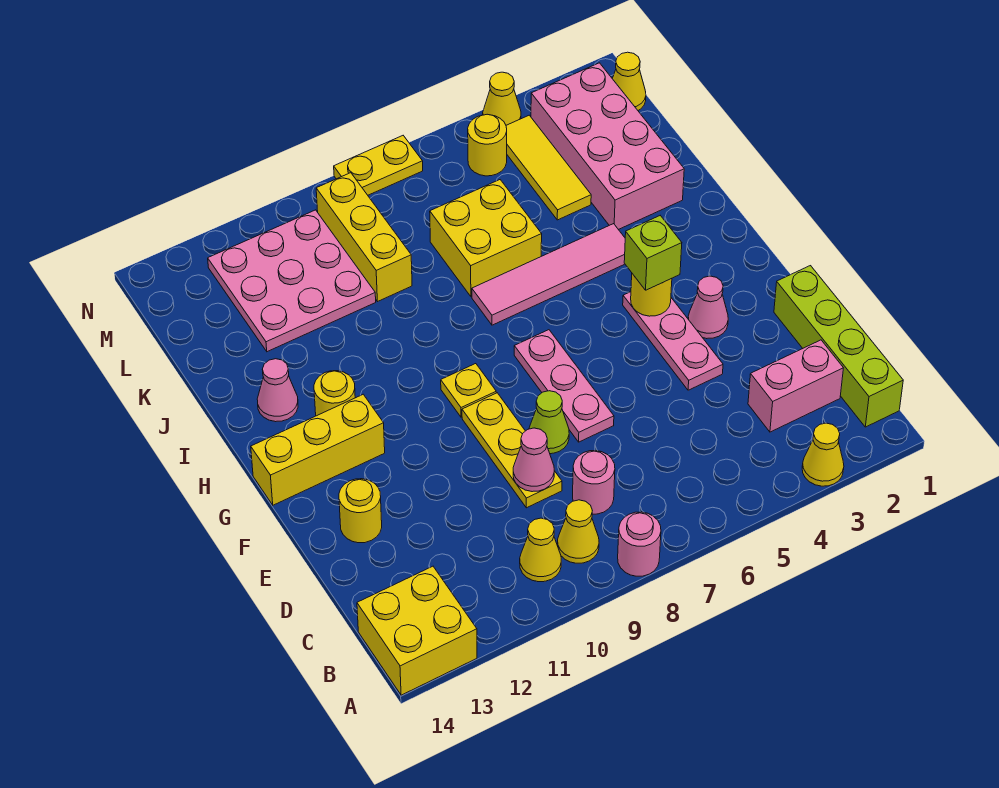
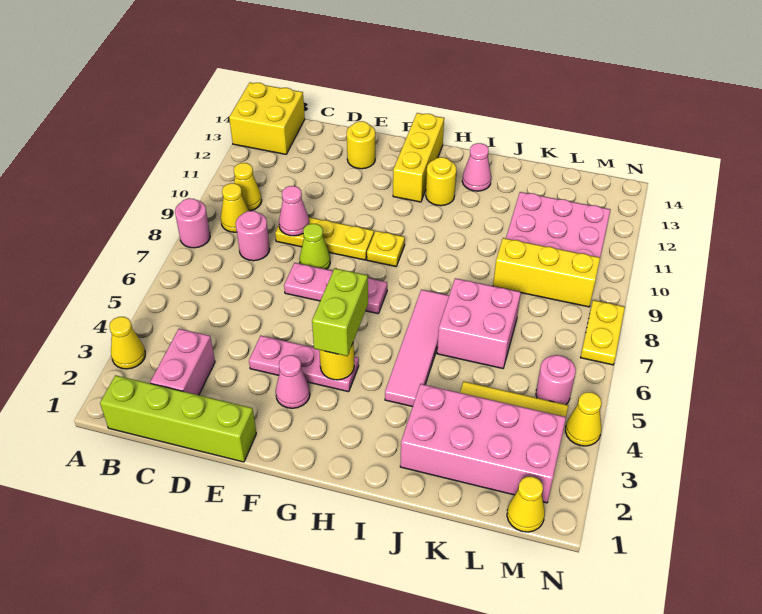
lime 1x1 brick [624,216,682,290] -> lime 1x2 brick [312,268,368,356]
yellow 2x2 brick [430,180,542,297] -> pink 2x2 brick [437,278,521,368]
yellow 1x1 round brick [468,114,507,176] -> pink 1x1 round brick [536,355,576,404]

